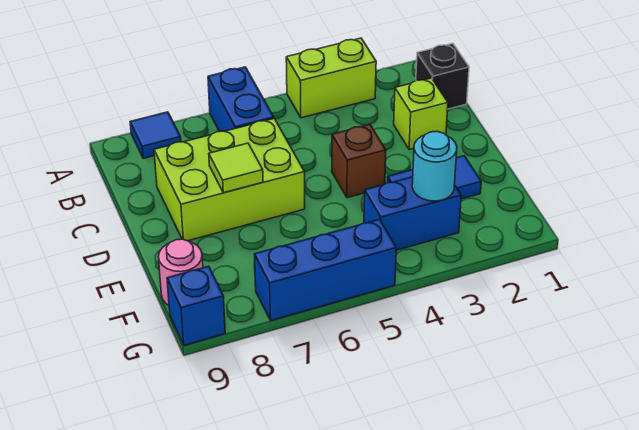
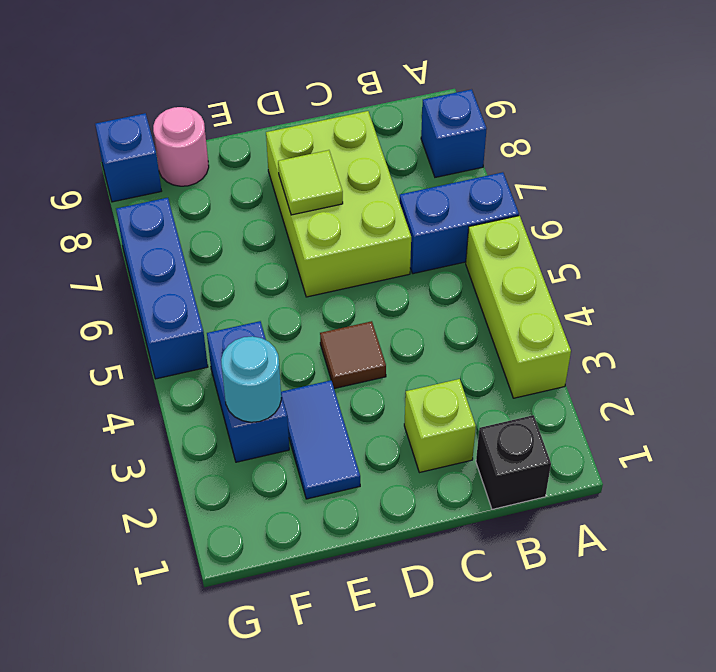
lime 1x2 brick [286,38,376,118] -> lime 1x3 brick [466,216,571,398]
blue 1x1 tile [130,112,181,158] -> blue 1x1 brick [421,89,487,177]
brown 1x1 brick [332,124,386,198] -> brown 1x1 tile [320,321,386,389]

